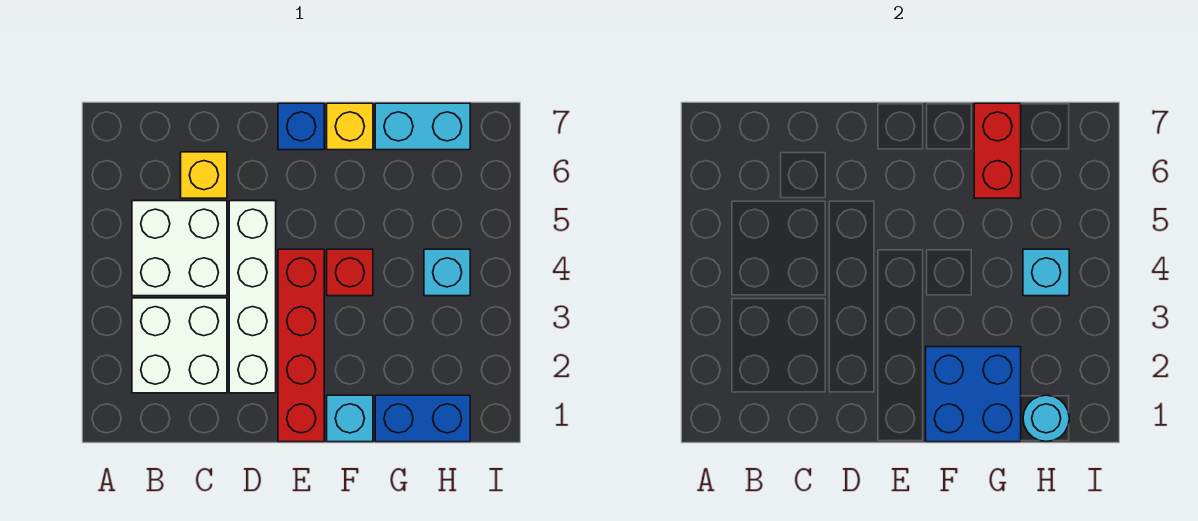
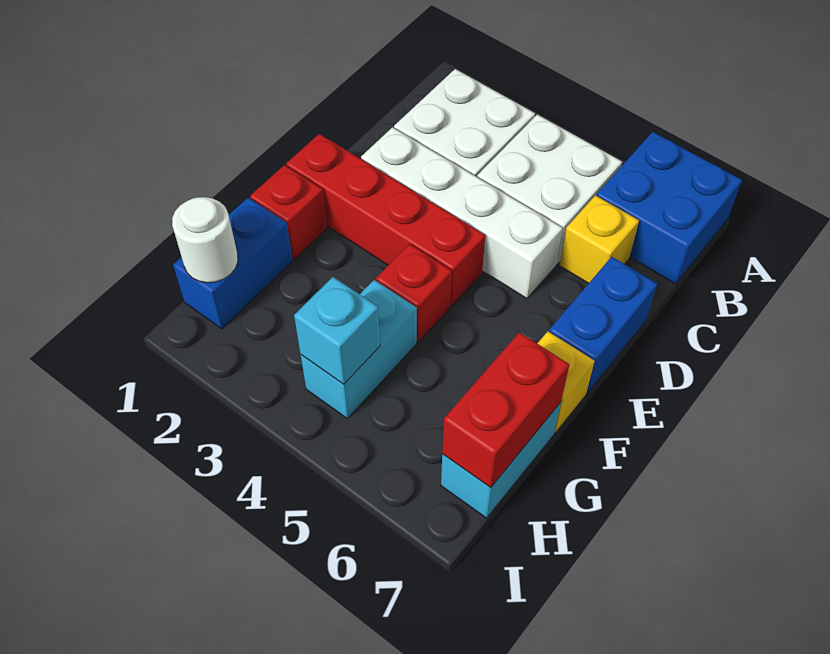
blue 1x1 brick [278,103,324,150] -> blue 1x2 brick [549,257,657,393]
cyan 1x1 brick [327,395,373,442] -> red 1x1 brick [250,165,327,259]
blue 2x2 brick [926,347,1021,442] -> blue 2x2 brick moved to [596,132,742,284]
red 1x2 brick [974,103,1021,198] -> red 1x2 brick turned to [442,332,569,488]
cyan 1x1 round brick [1023,395,1069,442] -> white 1x1 round brick [172,197,238,283]
cyan 1x1 brick [424,249,470,296] -> cyan 1x2 brick [301,280,417,418]

